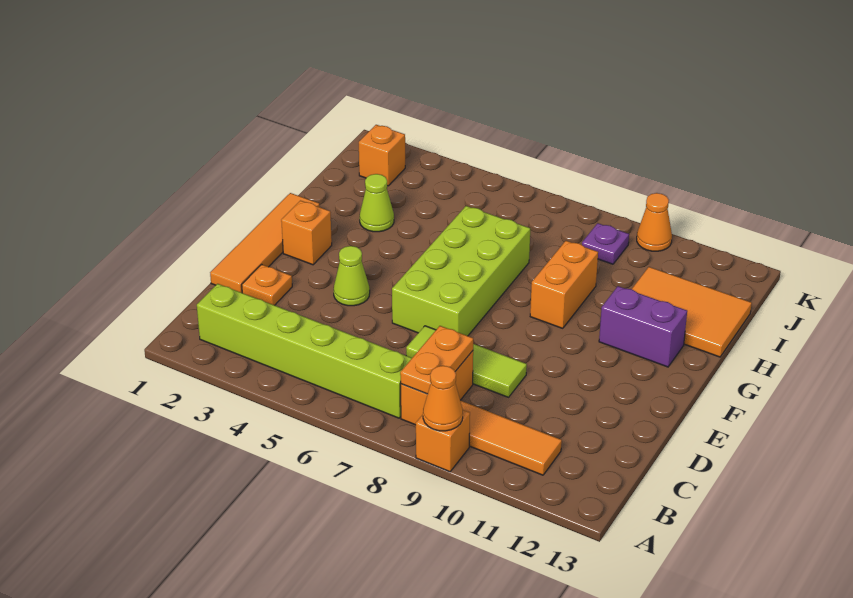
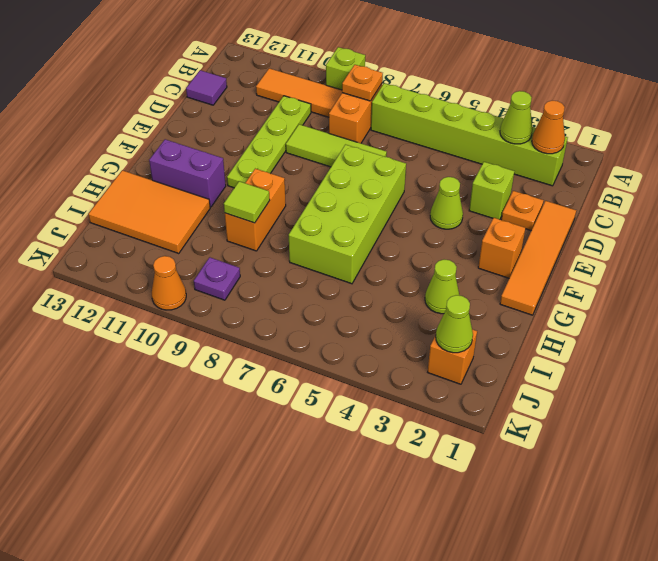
orange 1x1 brick [416,410,470,472] -> lime 1x1 brick [326,47,365,90]
orange 1x1 cone [423,366,463,431] -> orange 1x1 cone moved to [532,101,565,154]
none -> lime 1x1 cone [500,91,533,144]
orange 1x2 plate [400,326,473,394] -> orange 1x1 plate [342,65,383,101]
none -> lime 1x4 plate [227,96,311,188]
none -> purple 1x1 tile [186,70,227,105]
none -> lime 1x1 brick [469,162,514,219]
none -> lime 1x1 tile [224,181,270,223]
none -> lime 1x1 cone [436,295,473,353]

